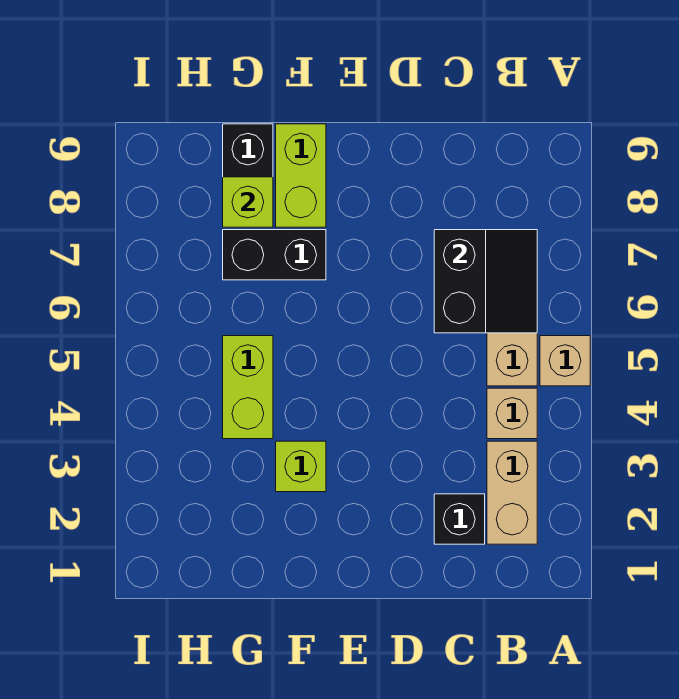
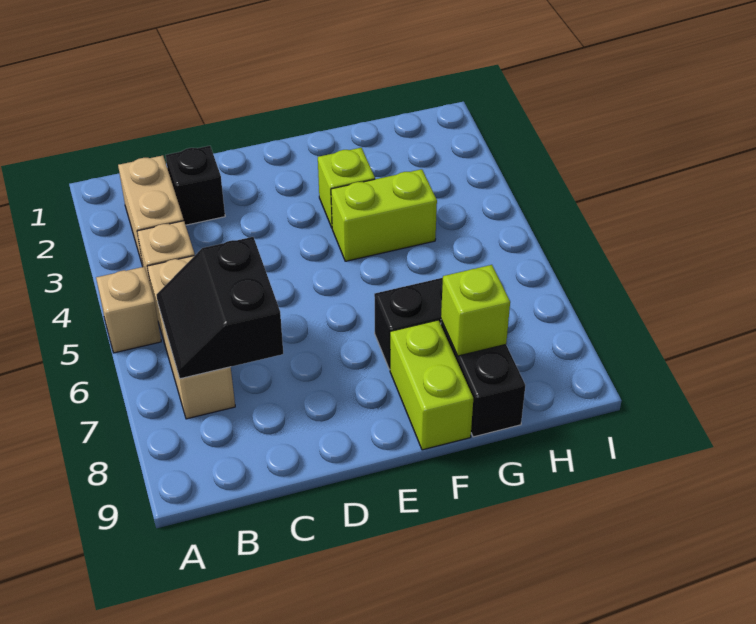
lime 1x2 brick [223,336,273,439] -> lime 1x2 brick turned to [331,169,437,261]

